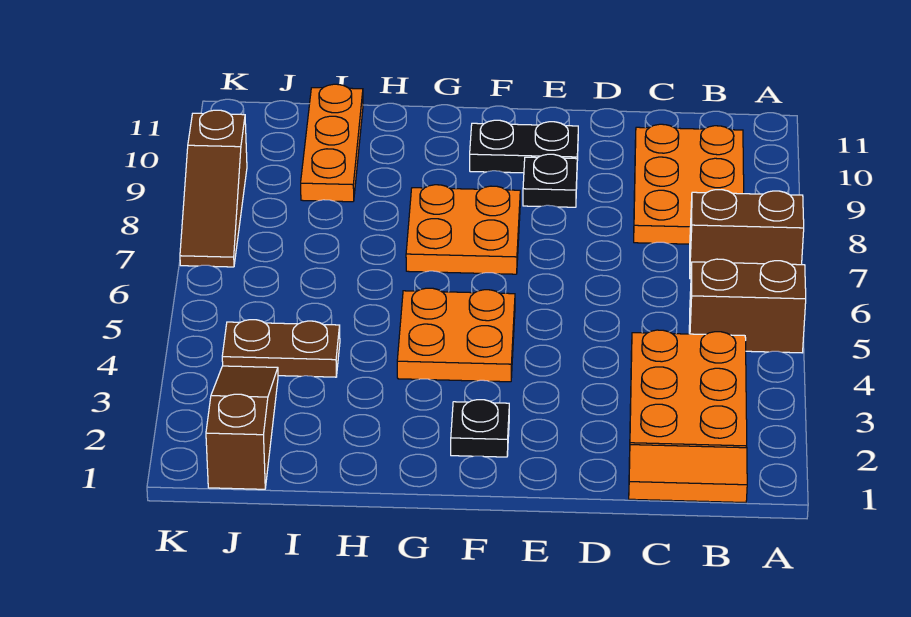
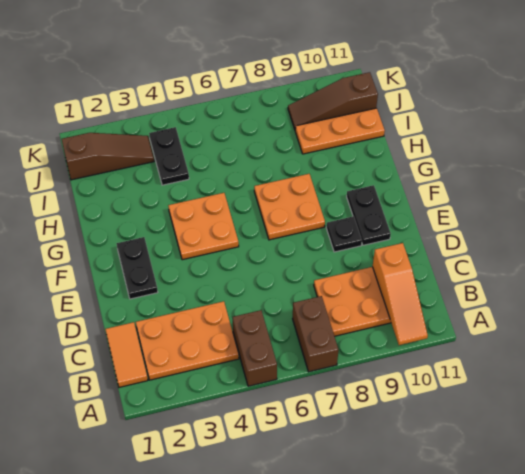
none -> orange 1x3 slope [373,243,428,345]
black 1x1 plate [451,400,509,457] -> black 1x2 plate [117,237,158,299]
brown 1x2 plate [222,320,340,377] -> black 1x2 plate [149,127,189,185]
brown 1x3 slope [180,110,247,267] -> brown 1x3 slope moved to [288,72,378,129]

